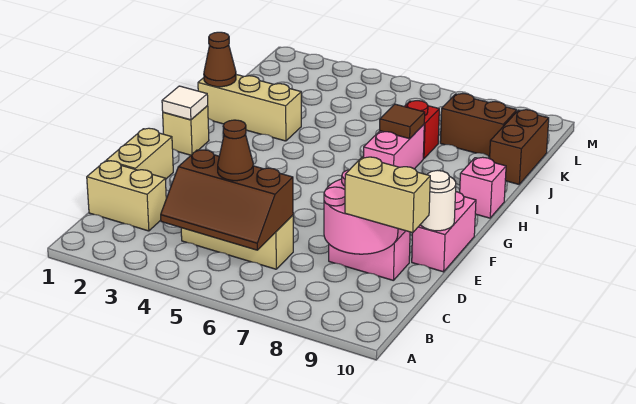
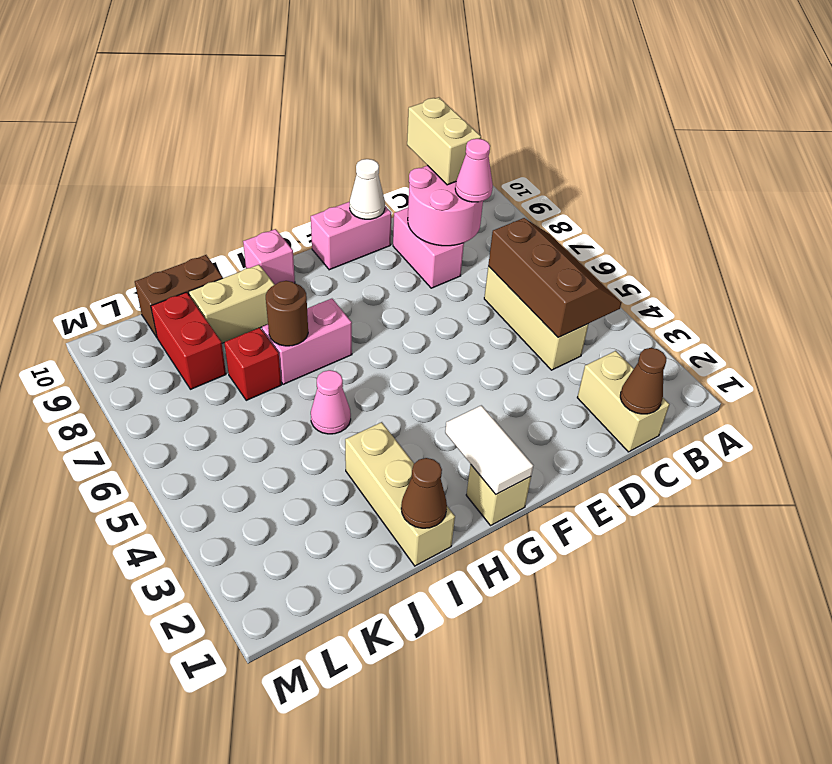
brown 1x1 cone [218,120,253,181] -> brown 1x1 cone moved to [620,348,666,414]
none -> pink 1x1 cone [455,139,493,202]
tan 1x2 brick [106,128,173,180] -> tan 1x2 brick moved to [189,265,275,343]
white 1x1 round brick [420,170,456,231] -> white 1x1 cone [350,159,385,219]
white 1x1 tile [162,86,208,120] -> white 1x2 tile [445,405,533,494]
none -> pink 1x1 cone [311,370,351,434]
brown 1x1 tile [380,104,425,139] -> brown 1x1 round brick [266,281,308,346]
brown 1x2 brick [440,94,517,157] -> red 1x2 brick [151,292,226,389]

